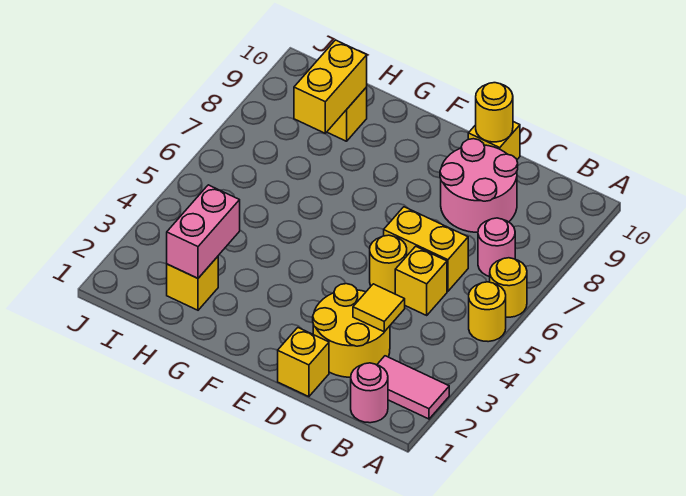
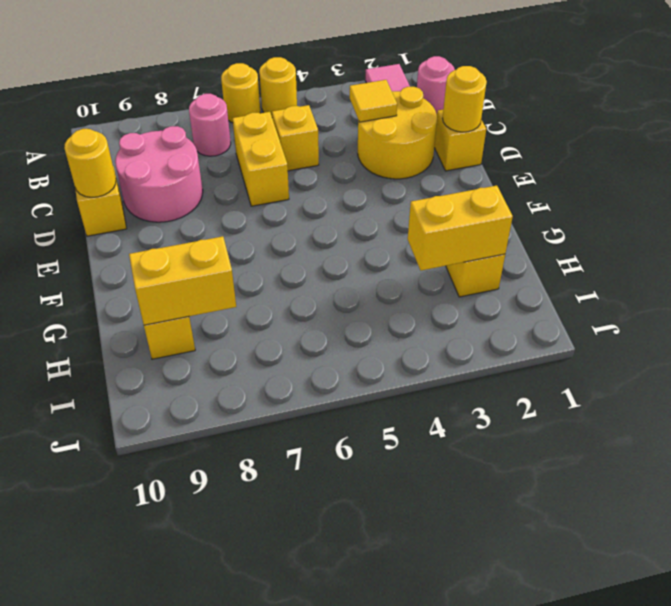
yellow 1x1 round brick [370,235,407,294] -> yellow 1x1 round brick moved to [442,66,487,132]
pink 1x2 brick [167,185,240,278] -> yellow 1x2 brick [408,186,513,271]

